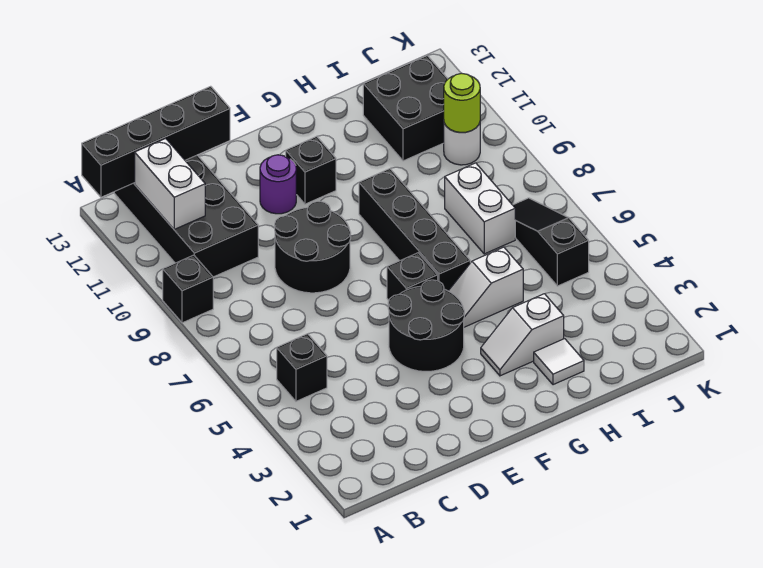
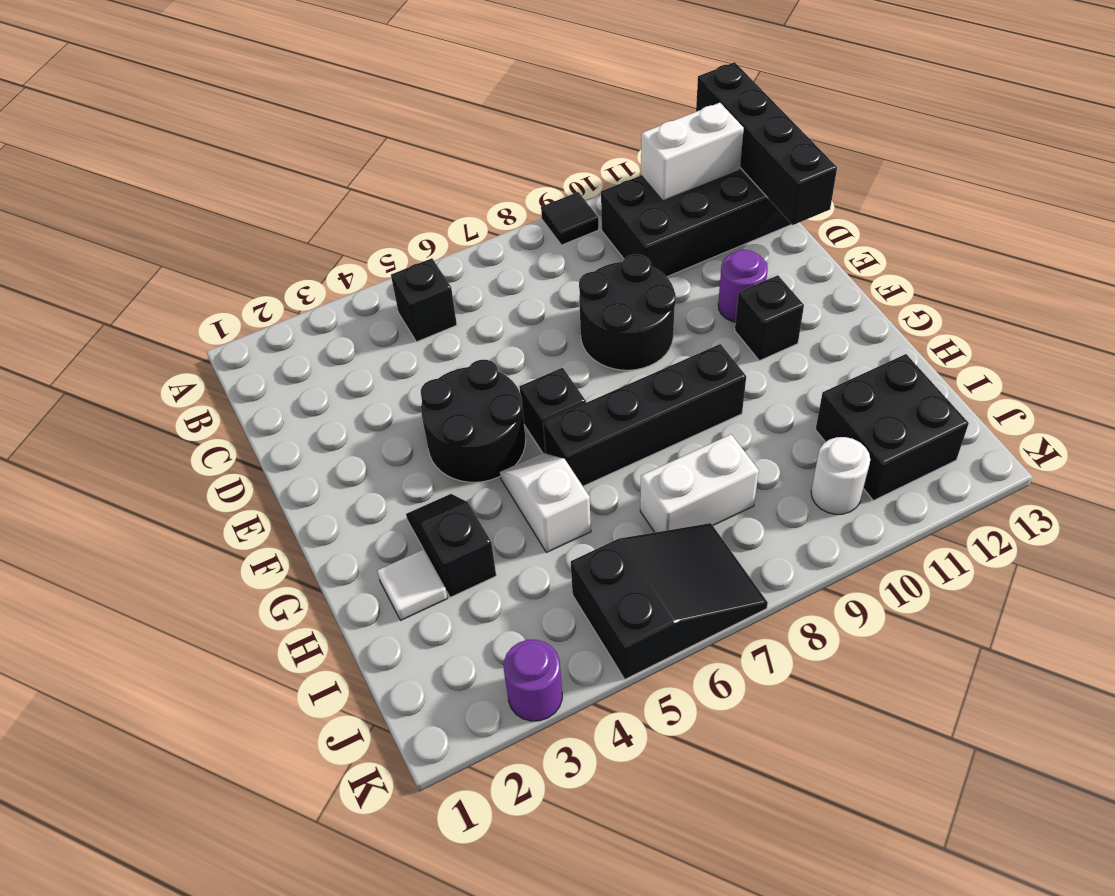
black 1x1 brick [163,255,213,323] -> black 1x1 tile [541,192,599,245]
white 1x2 slope [481,294,564,376] -> black 1x2 slope [406,494,496,597]
black 1x3 slope [513,198,589,286] -> black 2x3 slope [571,523,768,679]
lime 1x1 round brick [444,73,480,132] -> none
none -> purple 1x1 round brick [504,640,562,721]

